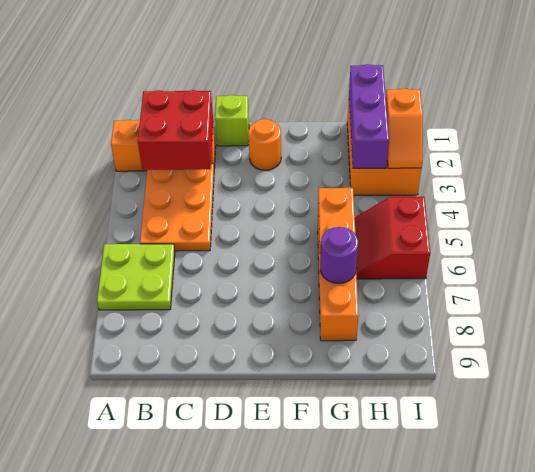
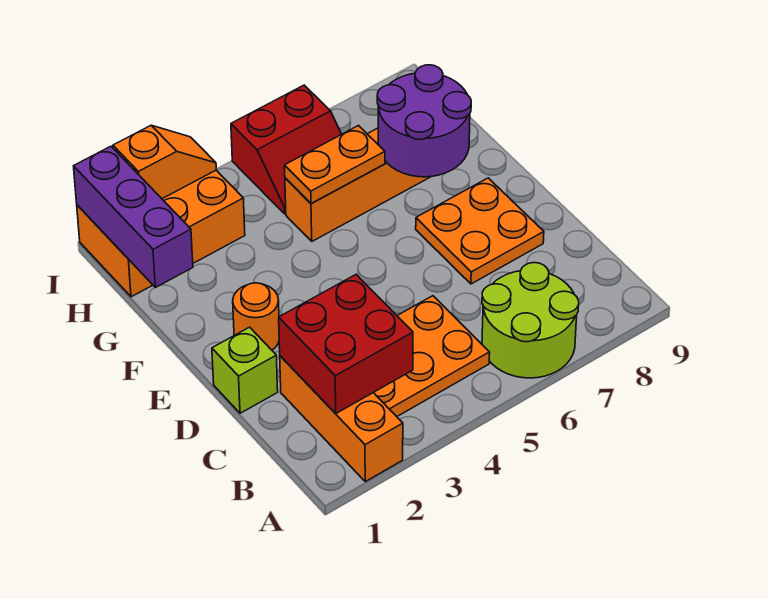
lime 2x2 plate [97,244,175,310] -> lime 2x2 round brick [482,263,579,378]
none -> orange 2x2 plate [416,178,544,284]
purple 1x1 round brick [320,227,358,283] -> purple 2x2 round brick [377,65,471,177]
purple 1x3 brick [349,64,389,168] -> purple 1x3 brick turned to [74,146,193,288]

